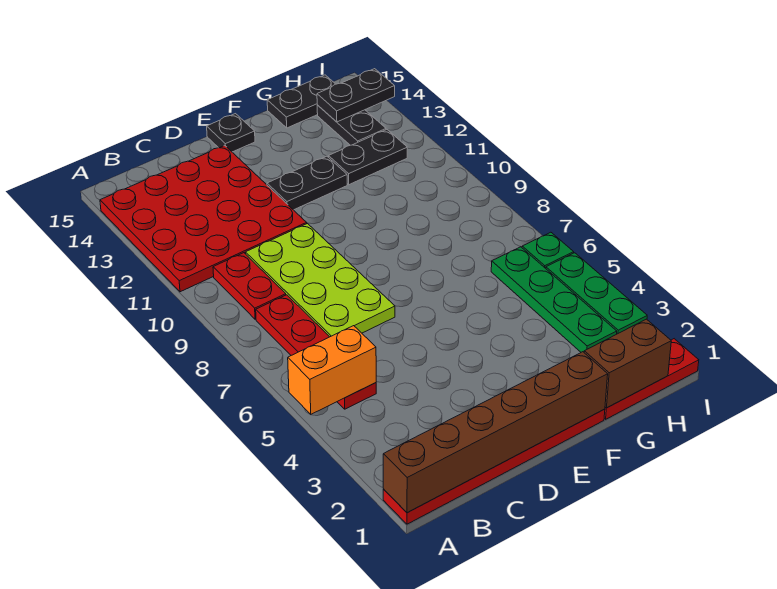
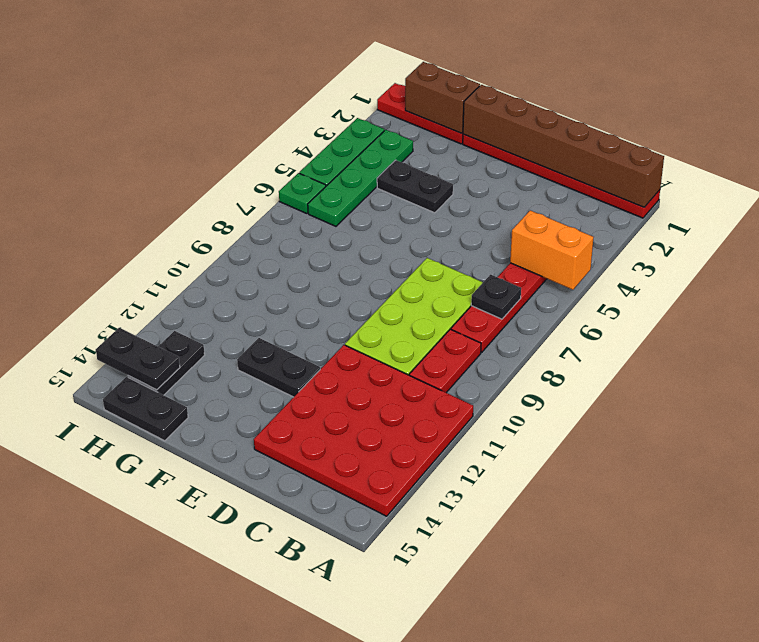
black 1x1 plate [207,114,255,152] -> black 1x1 plate moved to [471,275,521,319]
black 1x2 plate [329,130,407,185] -> black 1x2 plate moved to [377,160,453,213]

